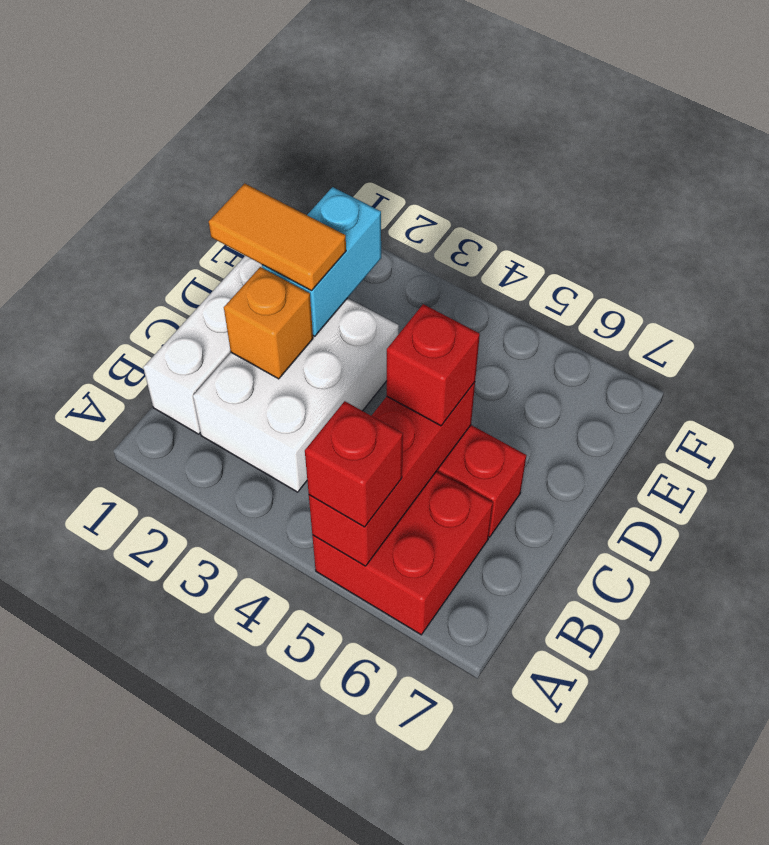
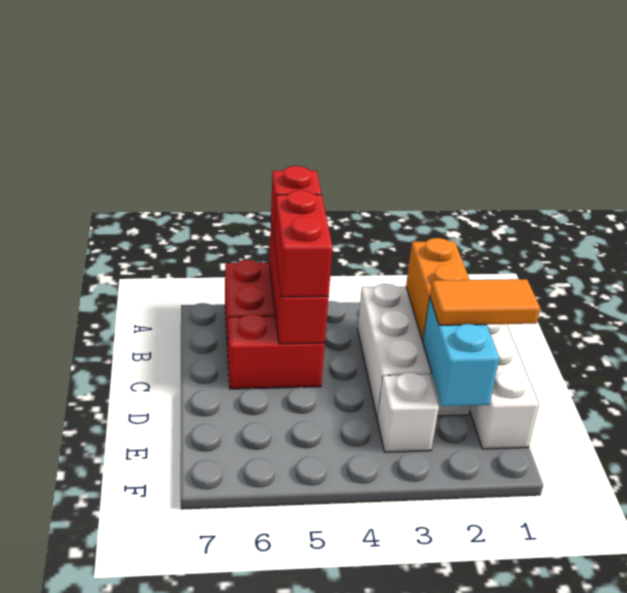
orange 1x1 brick [224,267,313,379] -> orange 1x2 brick [406,238,469,341]
red 1x1 brick [387,304,480,426] -> red 1x2 brick [274,190,333,297]
none -> white 1x1 brick [377,373,439,452]

